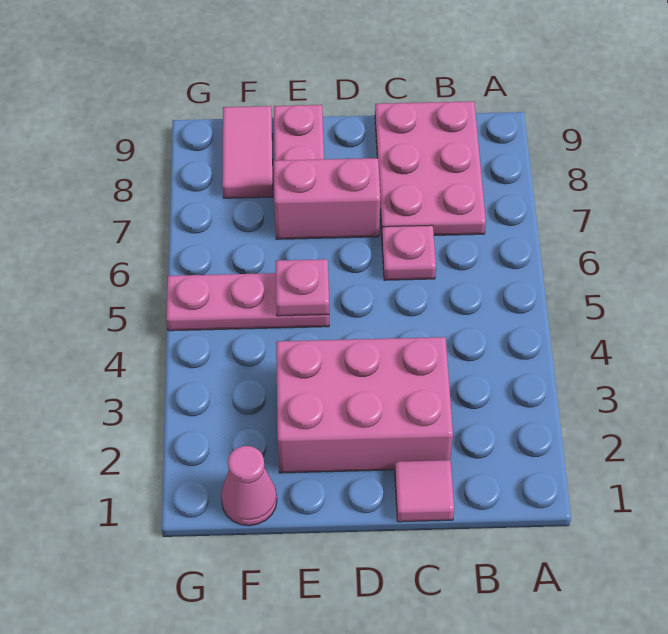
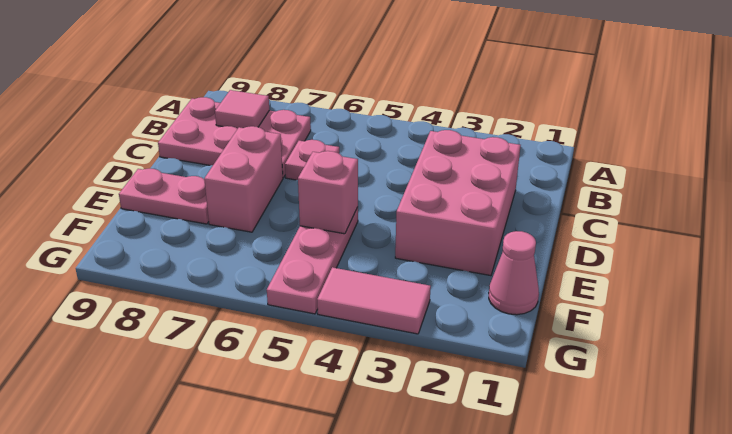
pink 1x1 tile [395,460,454,522] -> pink 1x1 tile moved to [215,90,269,129]
pink 1x1 plate [276,259,329,316] -> pink 1x1 brick [298,151,358,234]
pink 1x2 tile [222,106,273,198] -> pink 1x2 tile moved to [317,267,431,334]

